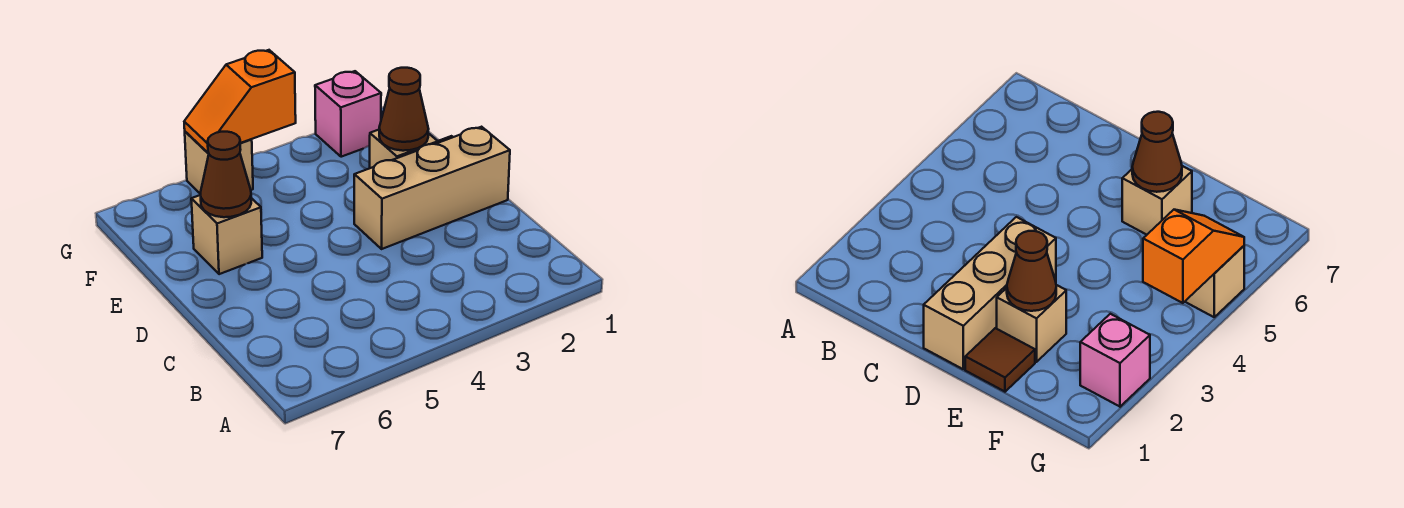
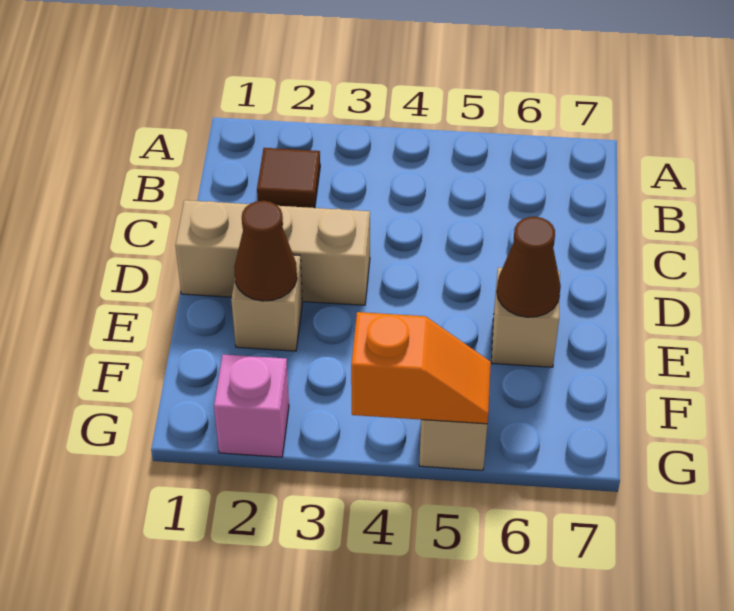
brown 1x1 tile [965,328,1035,392] -> brown 1x1 tile moved to [257,148,320,208]

